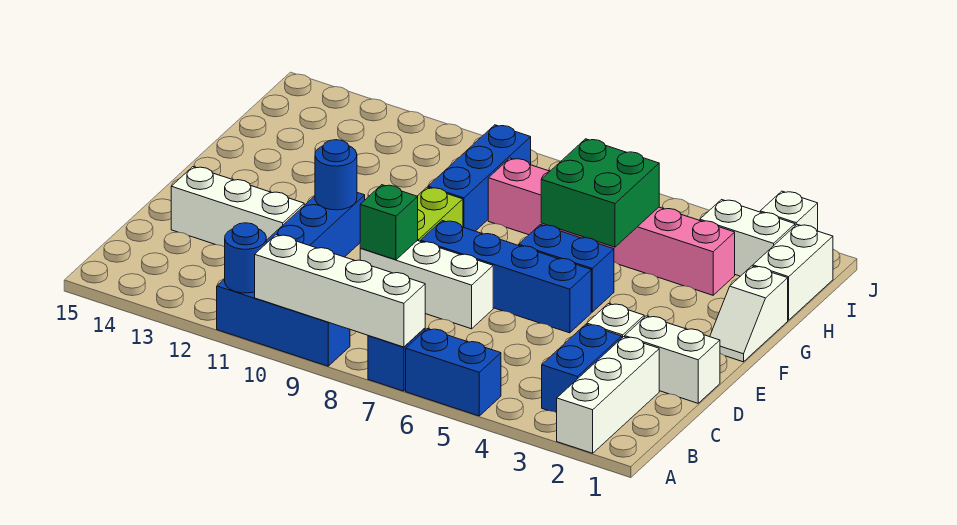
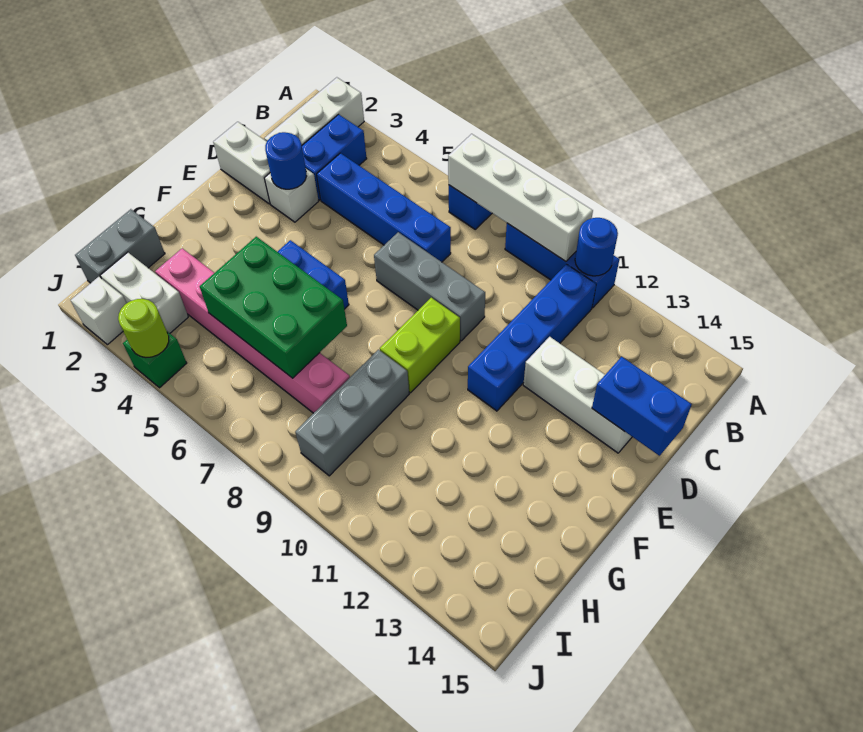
blue 1x2 brick [406,329,501,416] -> blue 1x2 brick moved to [592,357,692,456]
white 1x3 brick [360,241,493,329] -> grey 1x3 brick [374,232,485,341]
green 1x1 brick [360,185,418,260] -> green 1x1 brick moved to [123,332,187,388]
blue 1x4 brick [421,221,591,333] -> blue 1x4 brick moved to [317,153,451,262]
blue 1x1 round brick [315,140,357,210] -> blue 1x1 round brick moved to [265,132,307,189]
white 1x2 slope [710,266,788,362] -> none
green 2x2 brick [541,139,659,247] -> green 2x3 brick [200,237,347,378]
blue 1x3 brick [428,125,531,231] -> grey 1x3 brick [295,350,409,476]
white 1x2 brick [753,225,833,320] -> grey 1x2 brick [75,209,165,283]
none -> lime 1x1 round brick [118,299,169,357]

